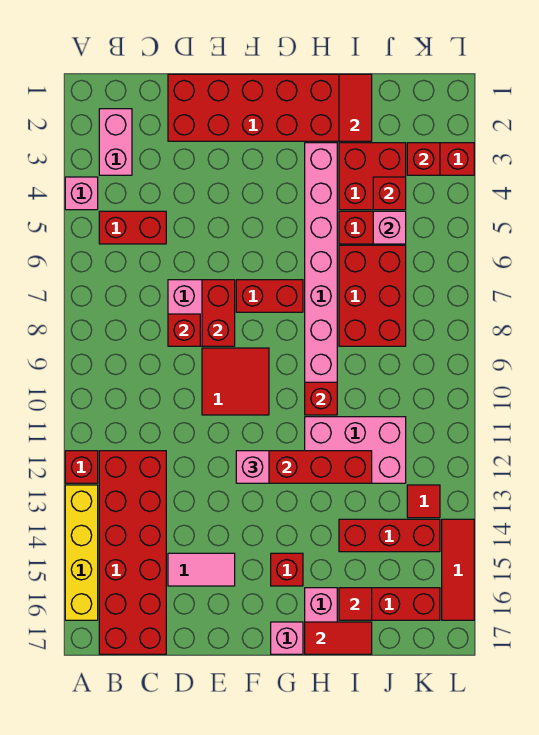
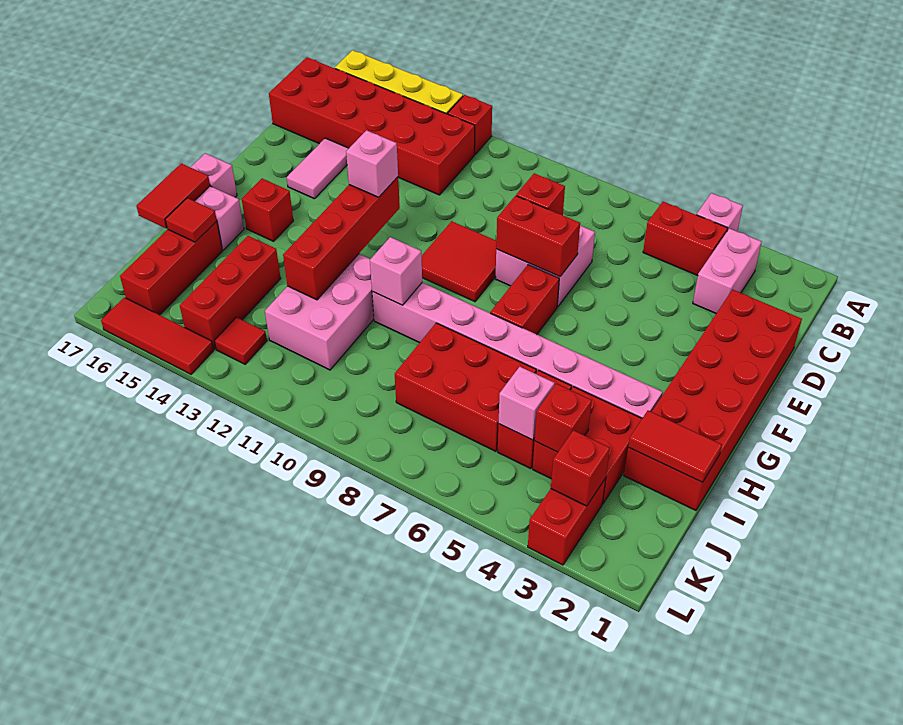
pink 1x2 brick [99,109,132,175] -> pink 1x2 brick turned to [693,229,762,313]
red 1x2 brick [99,211,166,244] -> red 1x2 brick turned to [643,202,728,276]
red 1x1 brick [305,382,337,415] -> pink 1x1 brick [370,237,422,305]

